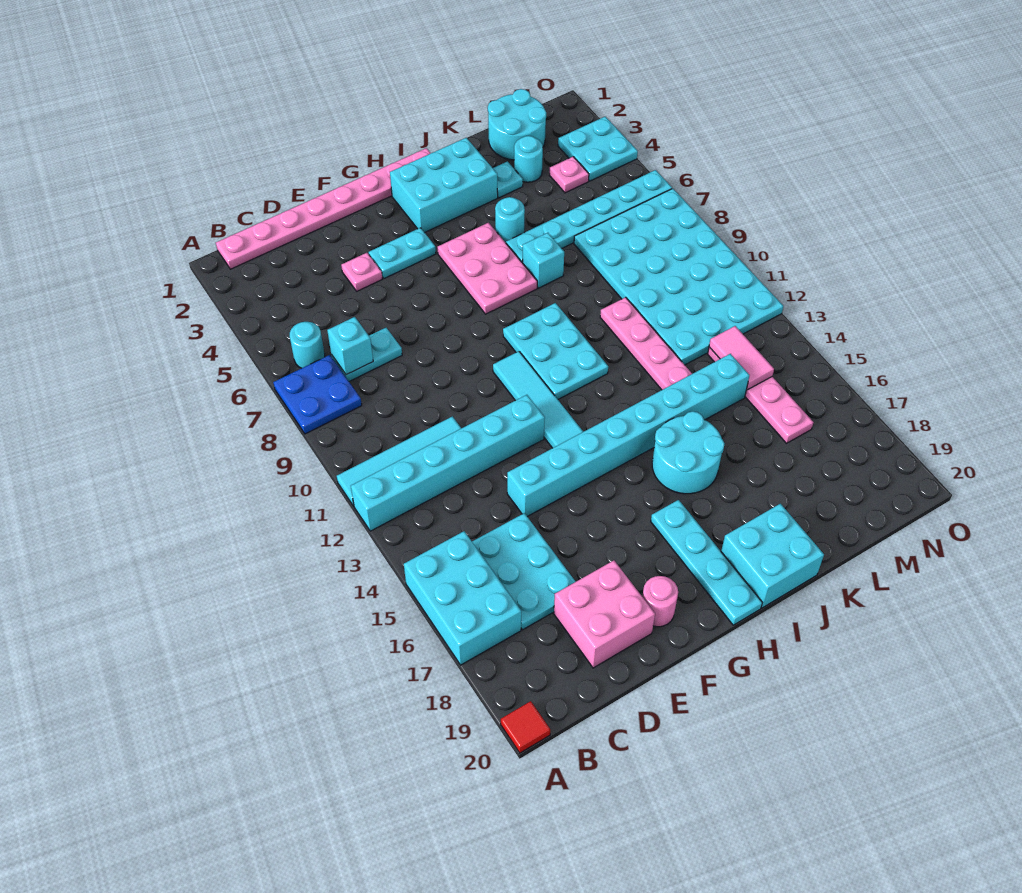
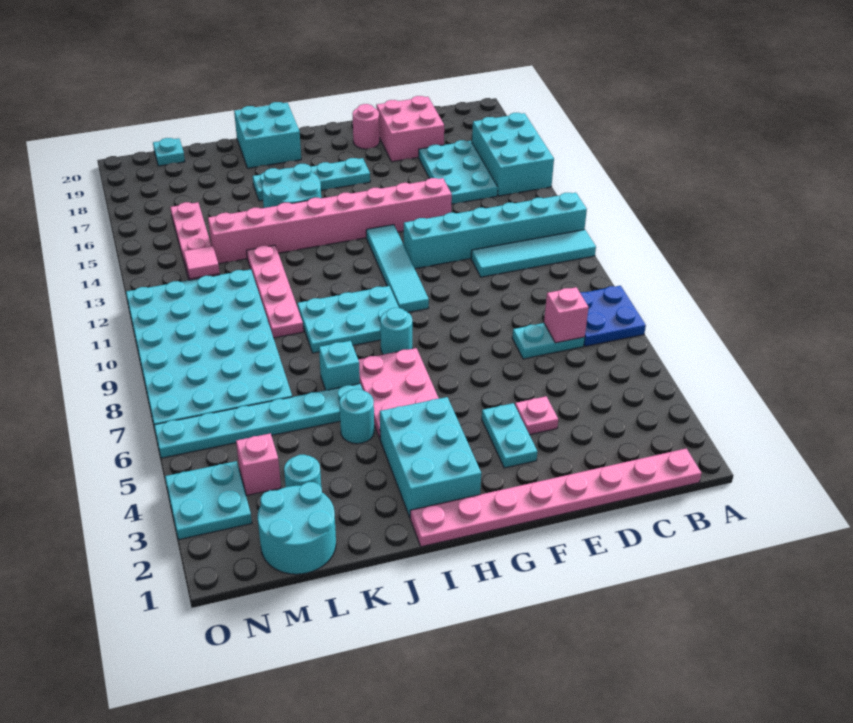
red 1x1 tile [501,701,550,753] -> none
cyan 1x1 round brick [290,322,325,368] -> cyan 1x1 round brick moved to [380,308,412,354]
cyan 1x1 brick [327,317,373,375] -> pink 1x1 brick [544,287,589,343]
cyan 1x8 brick [507,354,749,517] -> pink 1x8 brick [208,178,452,264]
cyan 1x2 plate [369,228,436,278] -> cyan 1x2 plate turned to [482,403,537,468]
cyan 2x3 brick [390,138,498,233] -> cyan 2x3 brick turned to [380,397,481,517]
cyan 2x3 plate [503,303,608,399] -> cyan 2x3 plate turned to [297,286,399,353]
cyan 1x4 plate [651,500,762,625] -> cyan 1x4 plate turned to [253,158,370,201]
cyan 1x1 plate [493,161,523,198] -> cyan 1x1 plate moved to [153,138,185,166]
pink 1x1 plate [550,157,589,193] -> pink 1x1 brick [236,433,281,495]
pink 1x2 tile [709,326,774,390] -> pink 1x1 tile [183,246,220,279]

